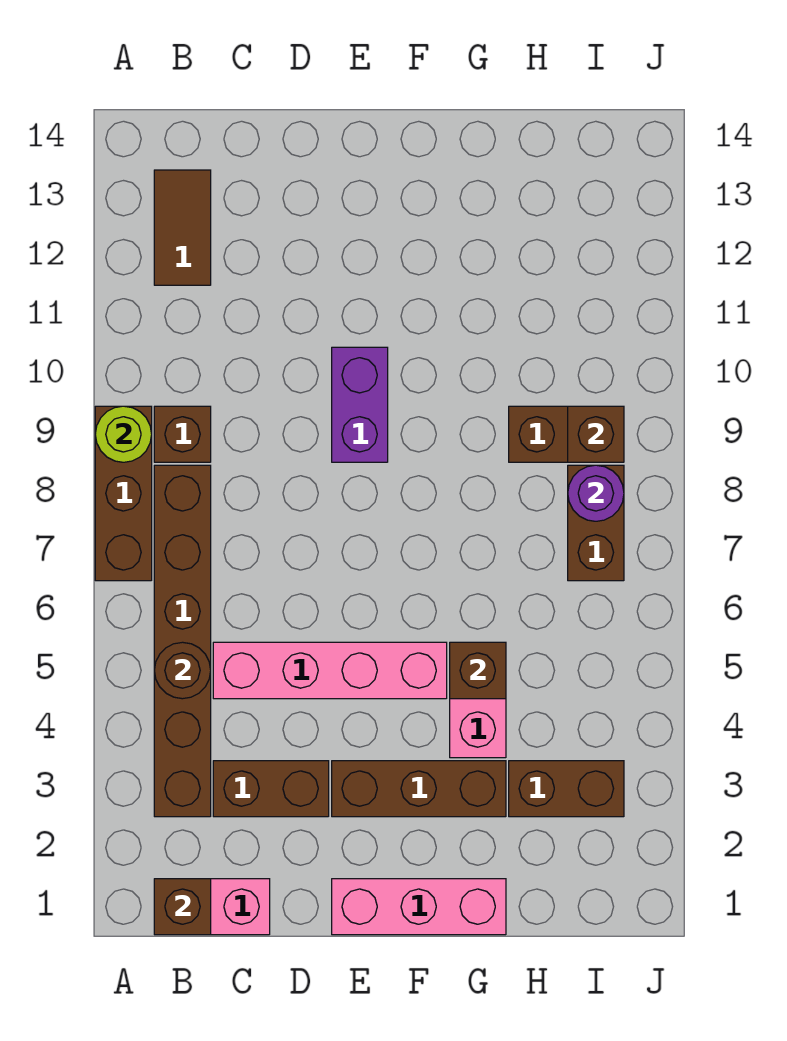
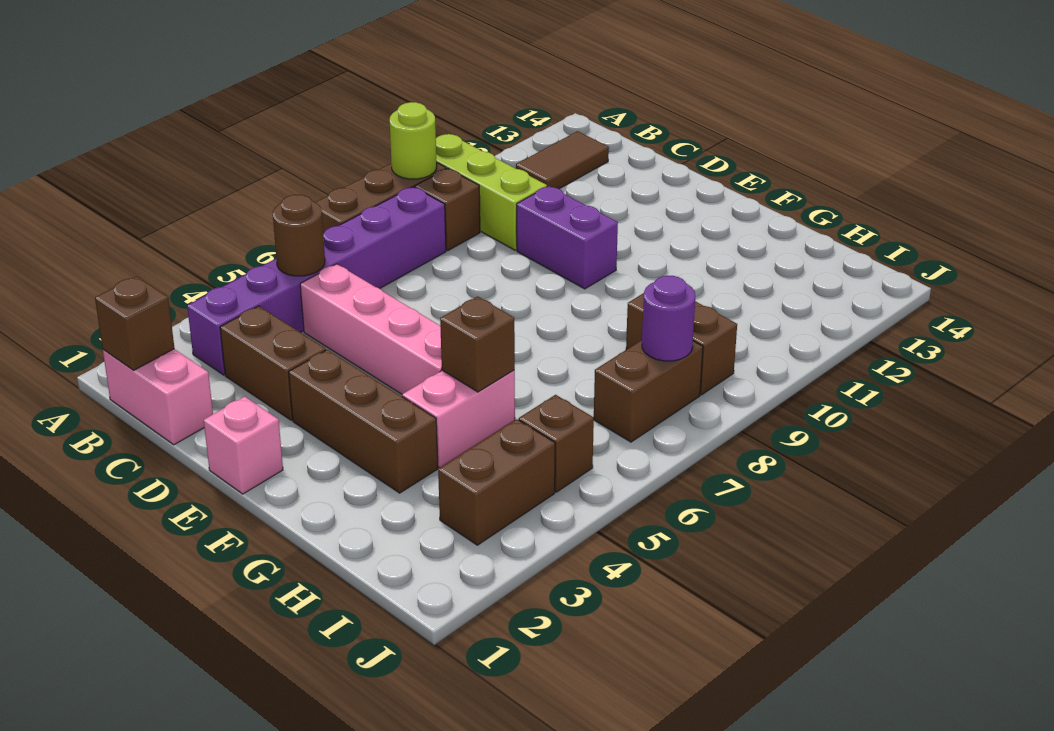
none -> lime 1x3 brick [436,134,547,250]
brown 1x6 brick [154,465,211,817] -> purple 1x6 brick [187,187,446,375]
pink 1x3 brick [332,879,506,935] -> pink 1x1 brick [204,396,283,494]
purple 1x2 brick [332,347,388,462] -> purple 1x2 brick turned to [517,186,618,289]
brown 1x2 brick [509,761,624,817] -> brown 1x2 brick turned to [438,419,555,545]
brown 1x1 brick [568,406,624,462] -> brown 1x1 brick moved to [519,395,594,492]

